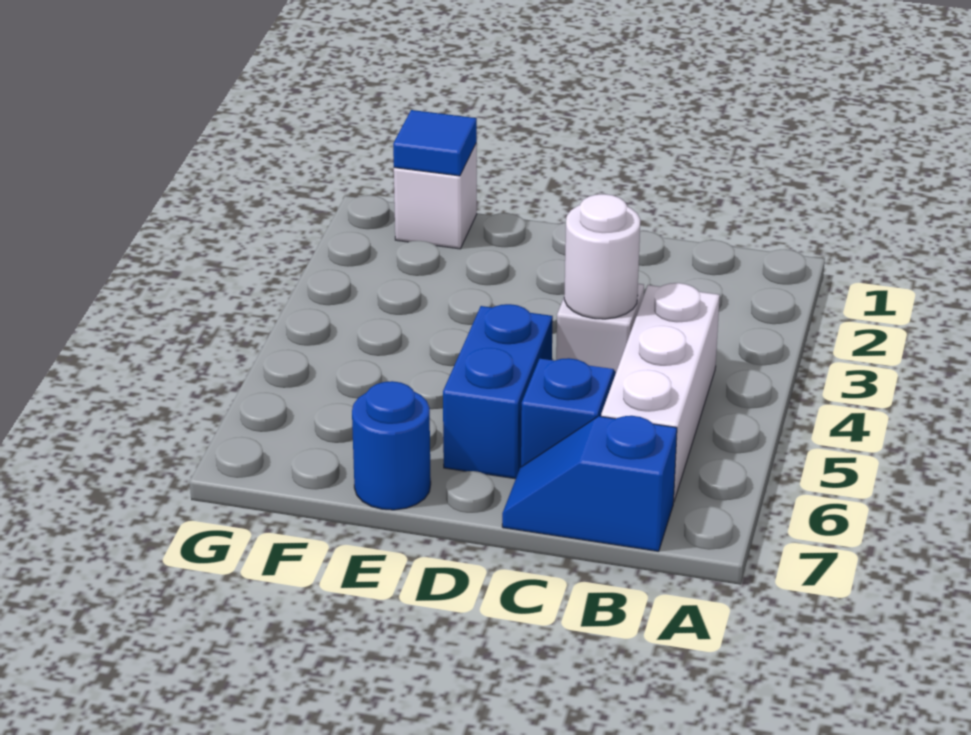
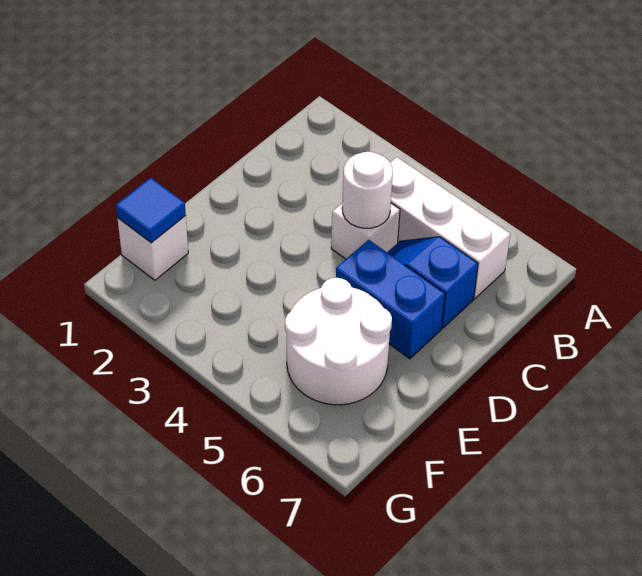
blue 1x2 slope [502,416,677,551] -> none
none -> white 2x2 round brick [285,278,392,405]
blue 1x1 round brick [352,381,431,510] -> none

